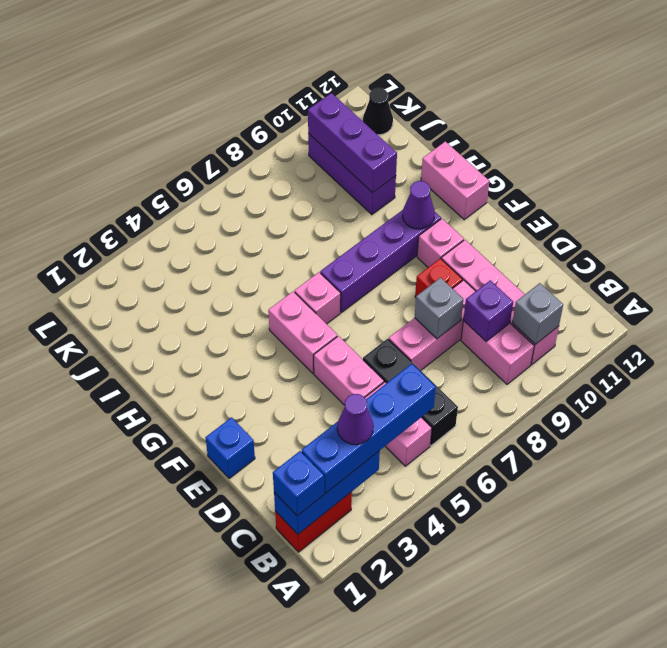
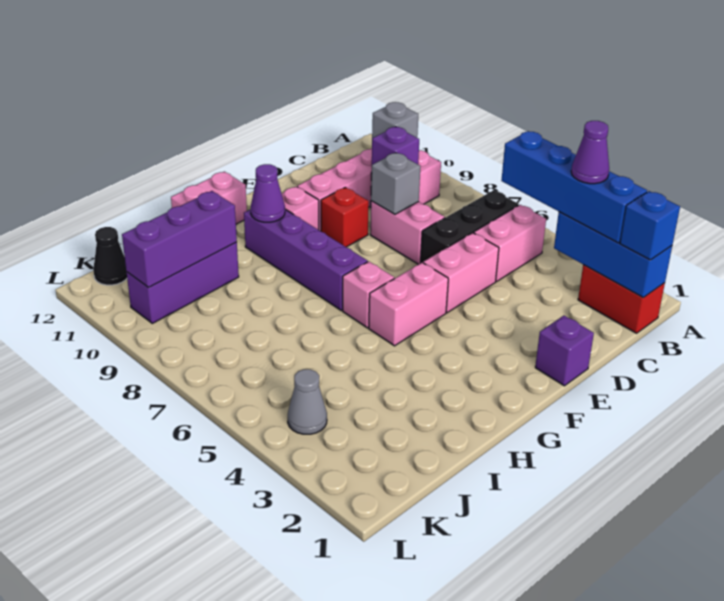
pink 1x3 brick [389,280,476,370] -> pink 1x2 brick [370,201,445,264]
blue 1x1 brick [205,417,255,479] -> purple 1x1 brick [535,316,594,386]
none -> grey 1x1 cone [288,369,327,434]

